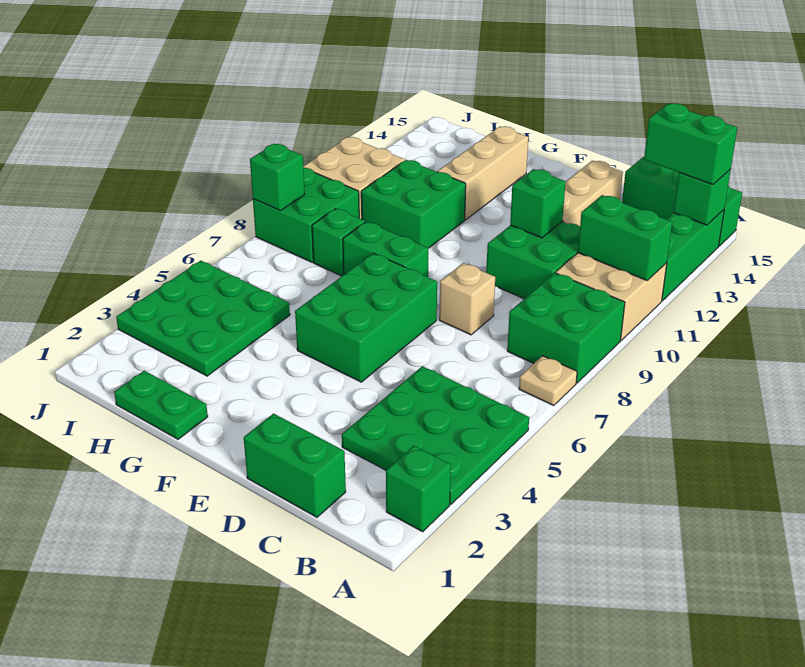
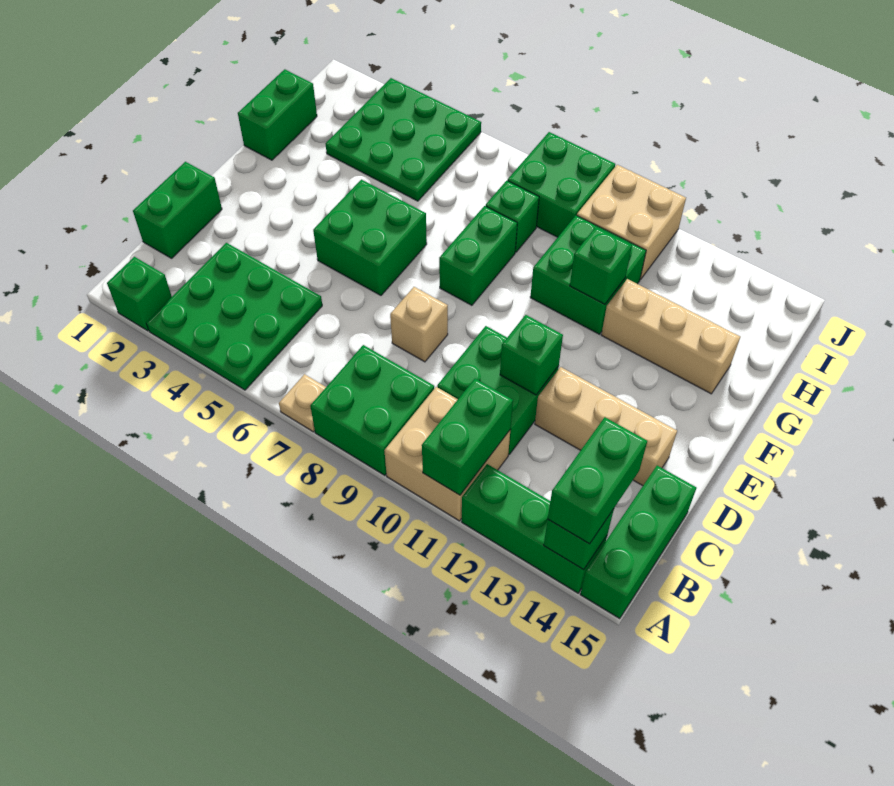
green 2x3 brick [295,253,437,382] -> green 2x2 brick [313,180,427,295]
green 1x2 plate [114,371,208,439] -> green 1x2 brick [238,69,317,160]
green 1x1 brick [250,144,305,210] -> green 1x1 brick moved to [570,227,632,304]

